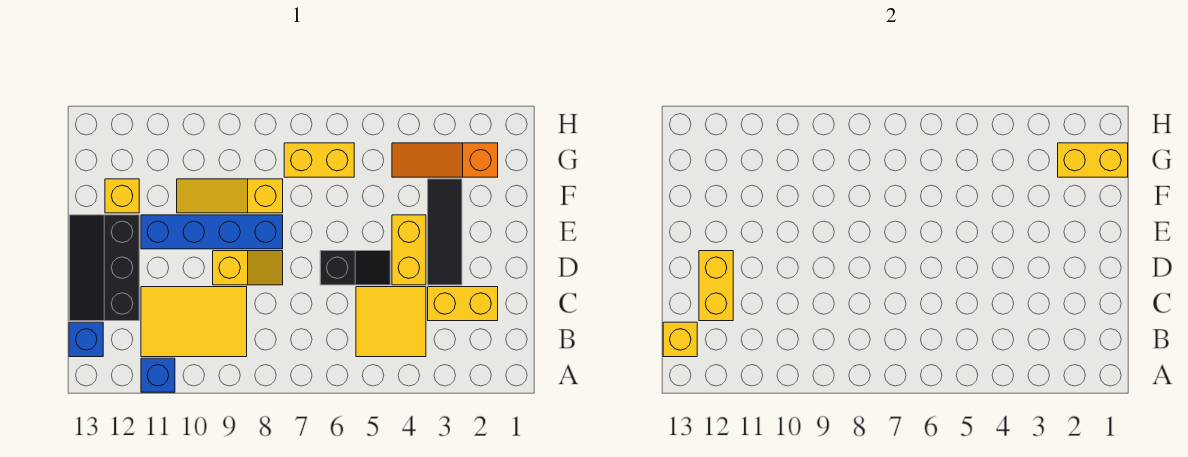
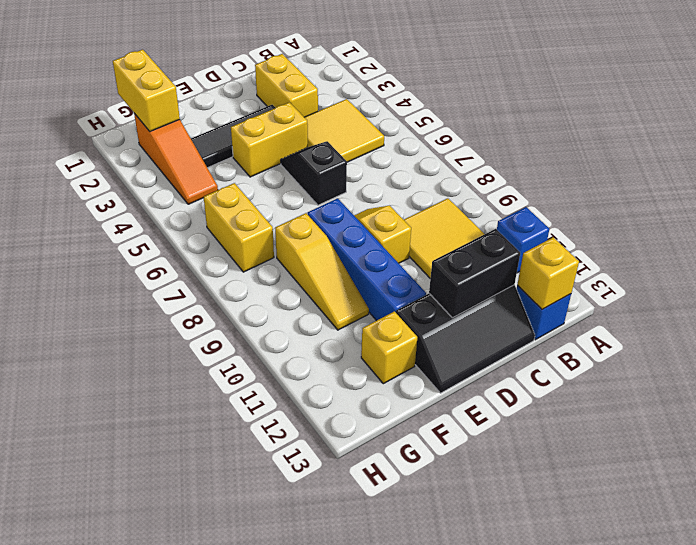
yellow 1x2 brick [699,251,733,321] -> black 1x2 brick [429,229,520,318]

